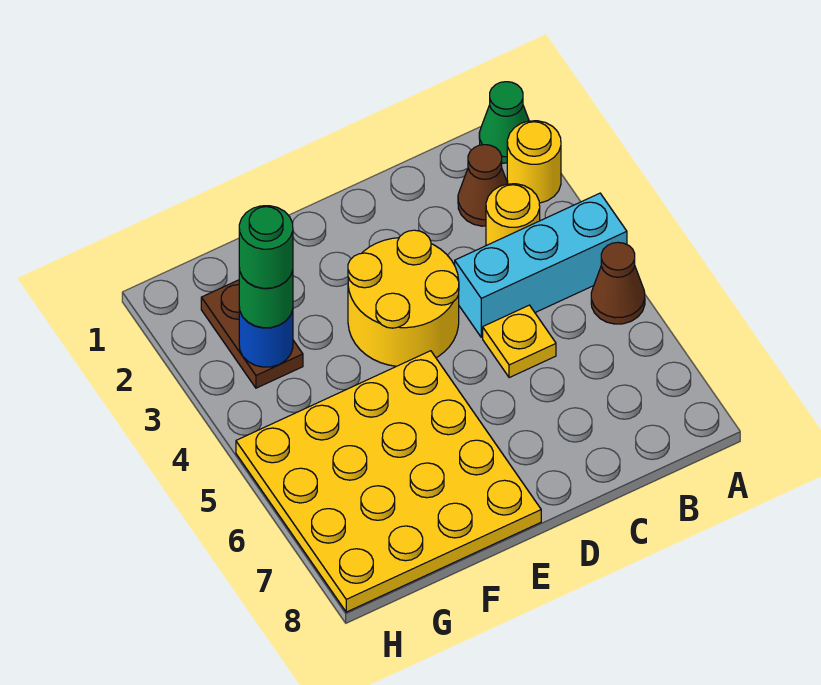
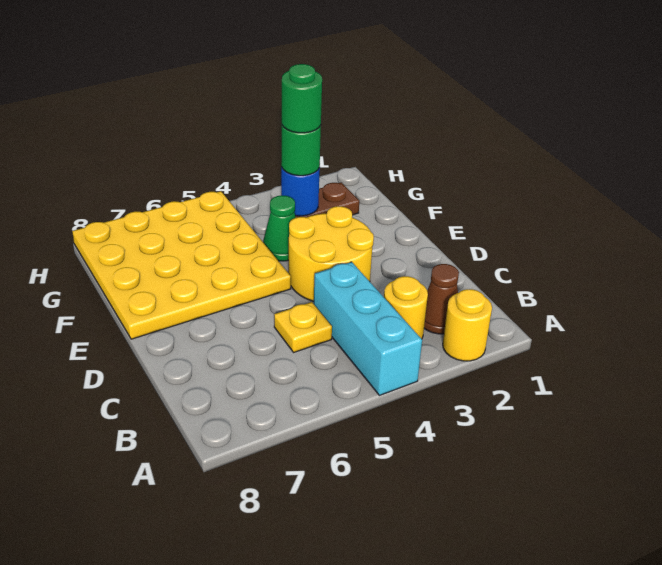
green 1x1 cone [479,82,529,163] -> green 1x1 cone moved to [263,195,296,261]
brown 1x1 cone [591,242,645,324] -> none

